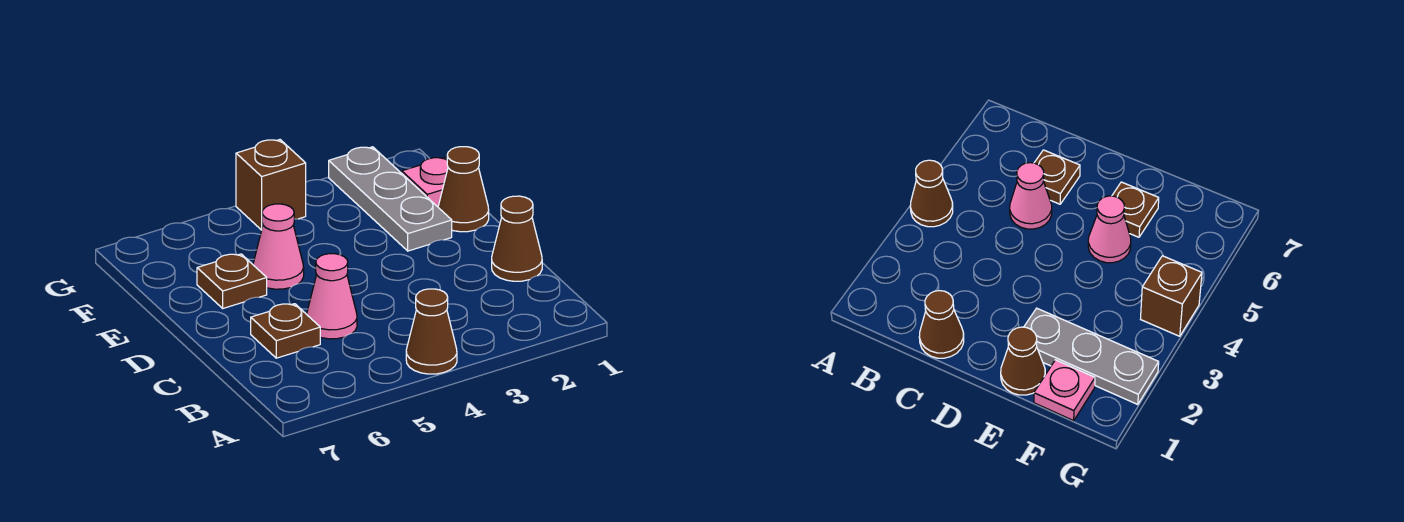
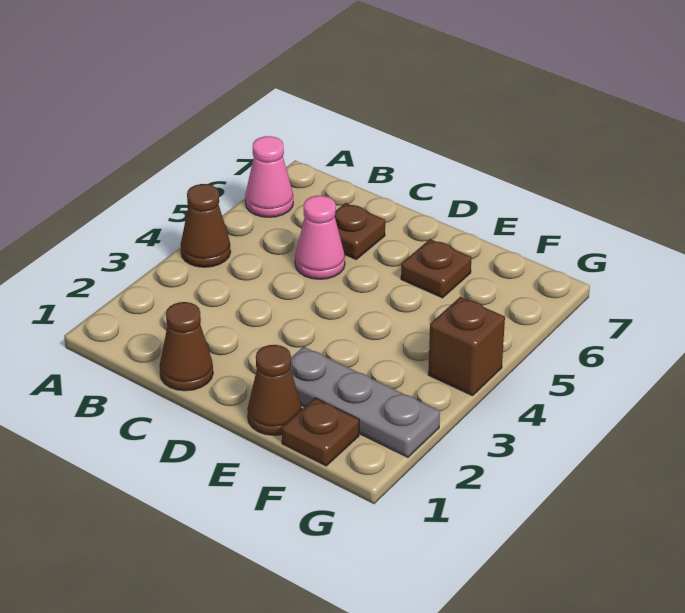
pink 1x1 cone [253,204,304,289] -> pink 1x1 cone moved to [245,136,293,217]
pink 1x1 plate [402,157,448,207] -> brown 1x1 plate [282,398,359,466]

